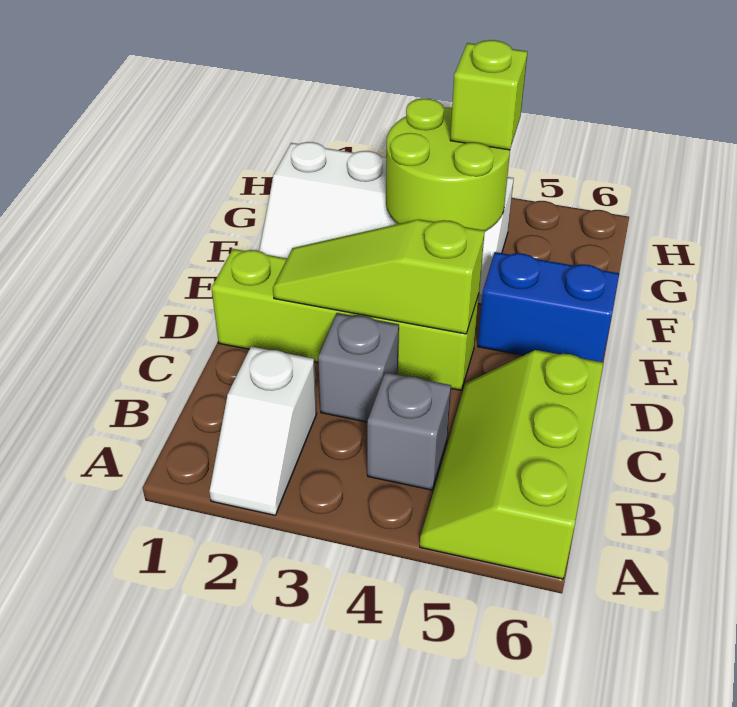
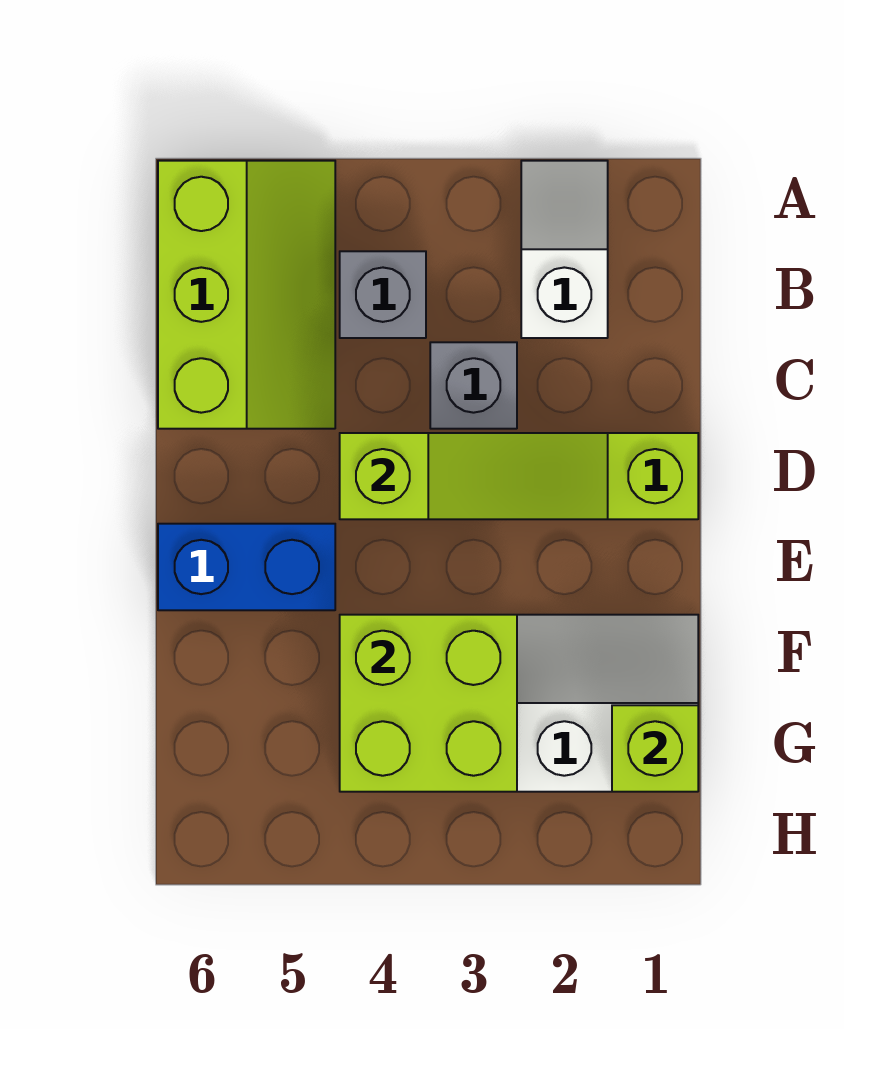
lime 2x2 round brick [386,99,510,231] -> lime 2x2 brick [340,615,517,792]
lime 1x1 brick [450,40,527,150] -> lime 1x1 brick moved to [612,705,698,792]

